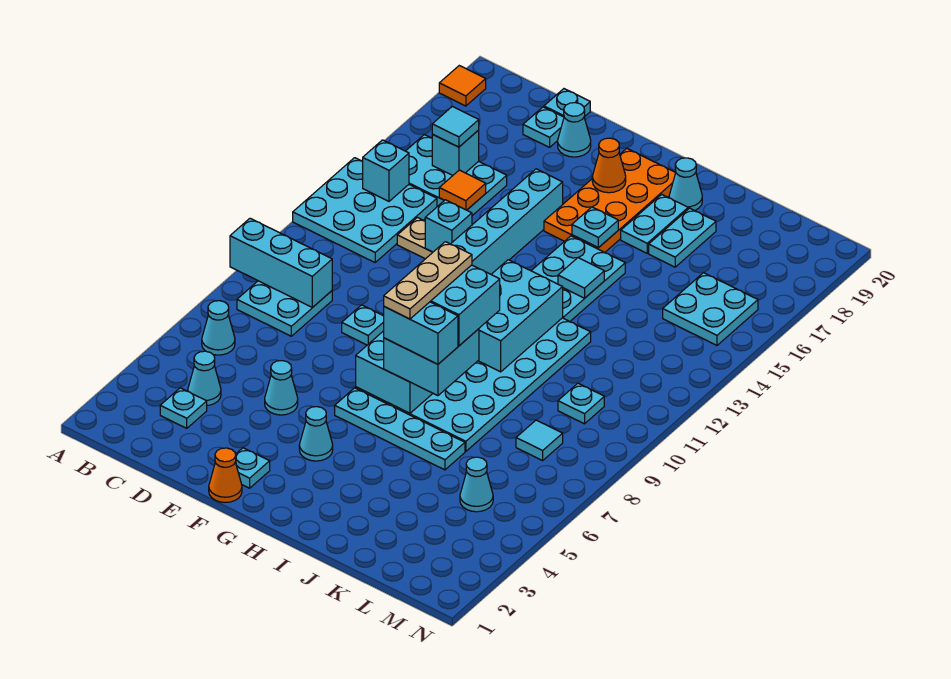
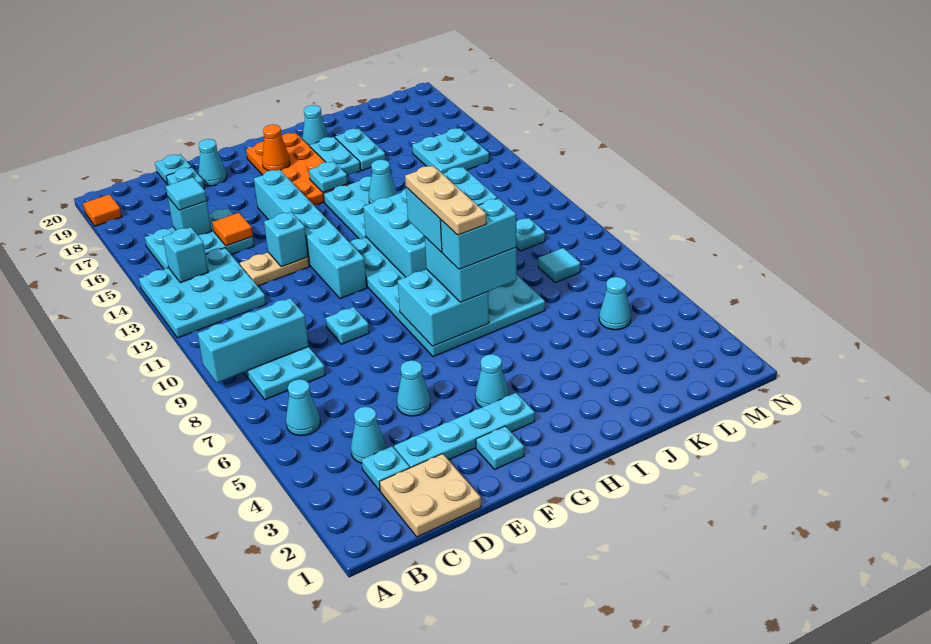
none -> tan 2x2 plate [379,454,481,537]
orange 1x1 cone [209,448,242,502] -> none
cyan 1x4 plate [335,388,465,470] -> cyan 1x4 plate moved to [394,393,535,468]
cyan 1x1 tile [558,258,604,298] -> cyan 1x1 cone [369,160,397,204]

